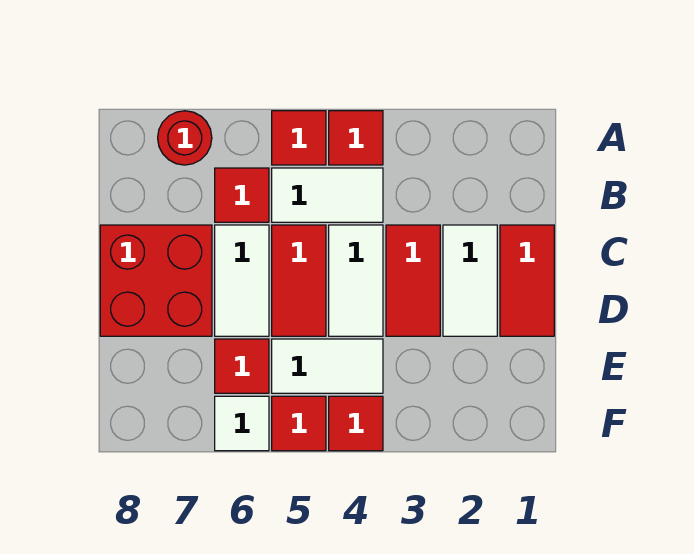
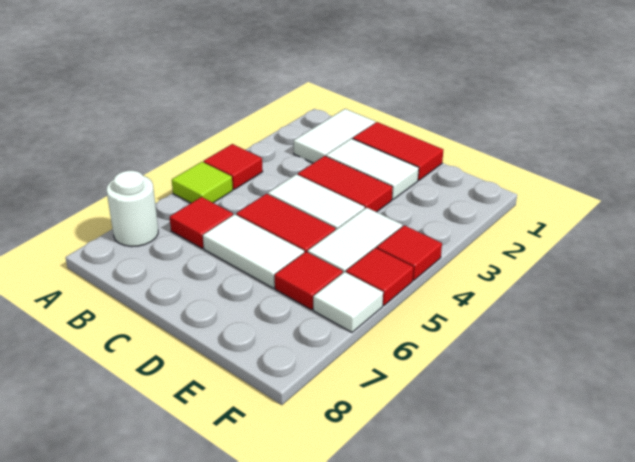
red 1x1 tile [272,111,326,165] -> lime 1x1 tile [172,162,233,203]
red 1x1 round brick [158,111,212,165] -> white 1x1 round brick [106,171,158,247]
white 1x2 tile [272,168,383,222] -> white 1x2 tile moved to [293,109,375,163]
red 2x2 brick [100,225,212,336] -> none

